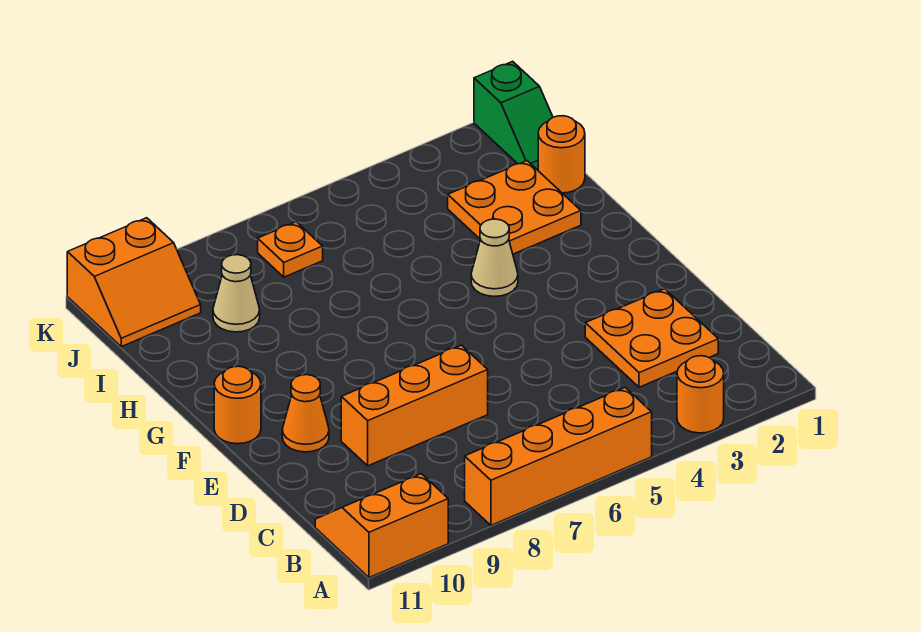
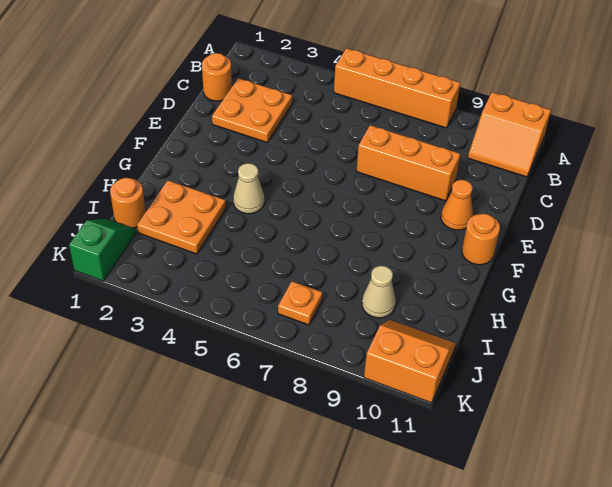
orange 1x1 round brick [677,356,724,433] -> orange 1x1 round brick moved to [202,53,232,101]

